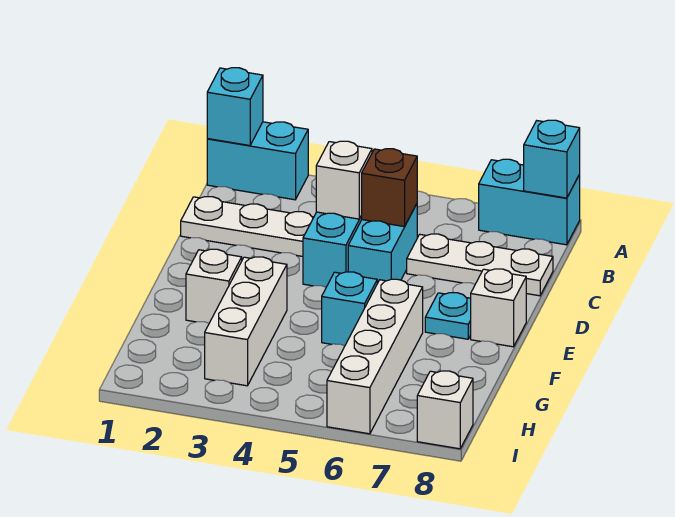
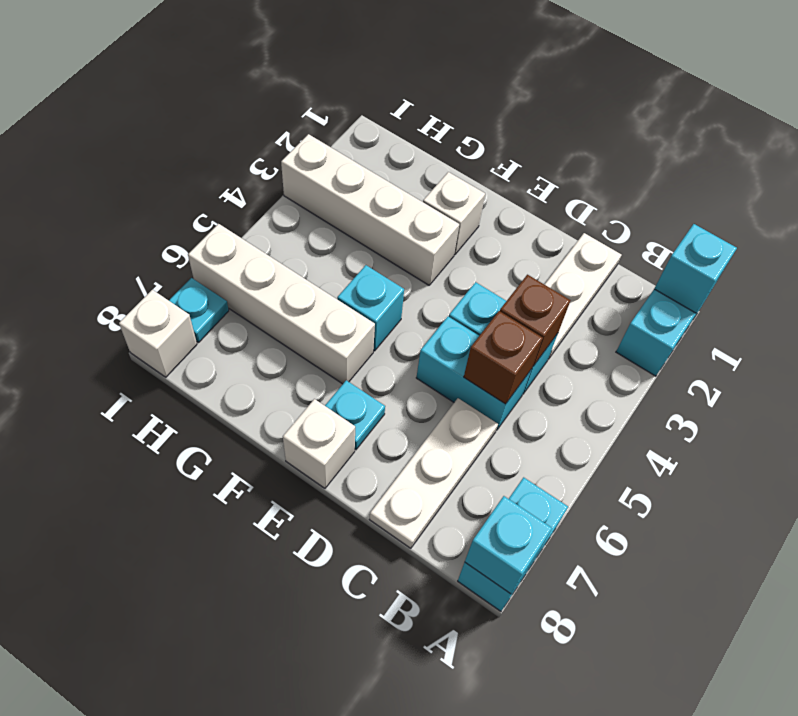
white 1x1 brick [316,141,372,219] -> brown 1x1 brick [500,275,571,366]
white 1x3 brick [205,257,287,386] -> white 1x4 brick [281,134,459,285]
none -> cyan 1x1 plate [169,278,229,342]

